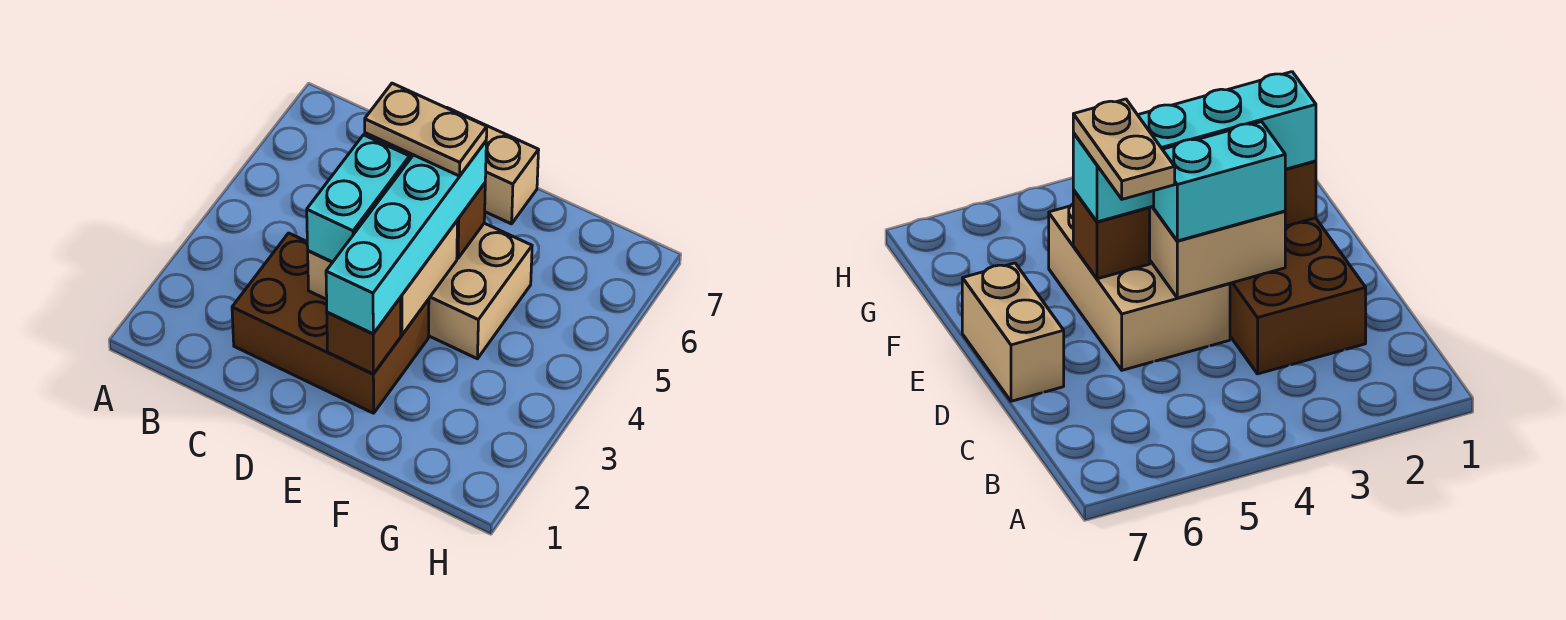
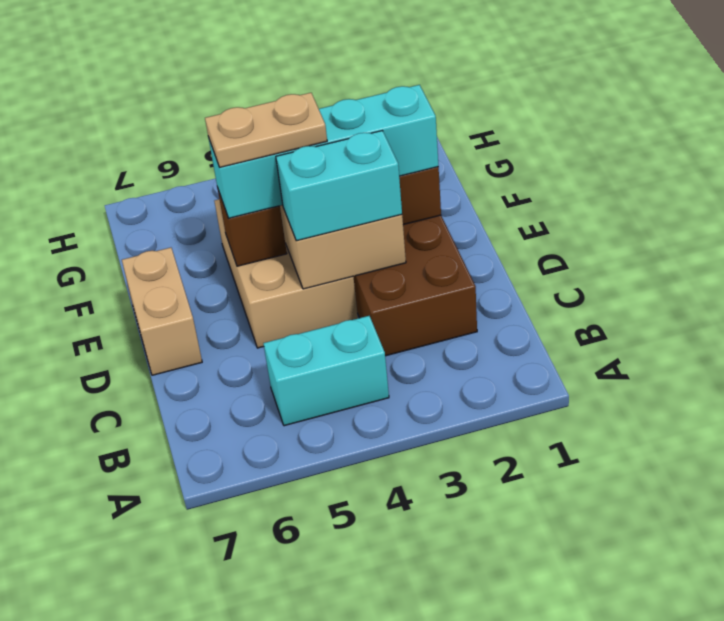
none -> cyan 1x2 brick [263,316,389,426]
tan 1x2 plate [365,83,487,176] -> tan 1x2 plate turned to [205,93,327,167]

